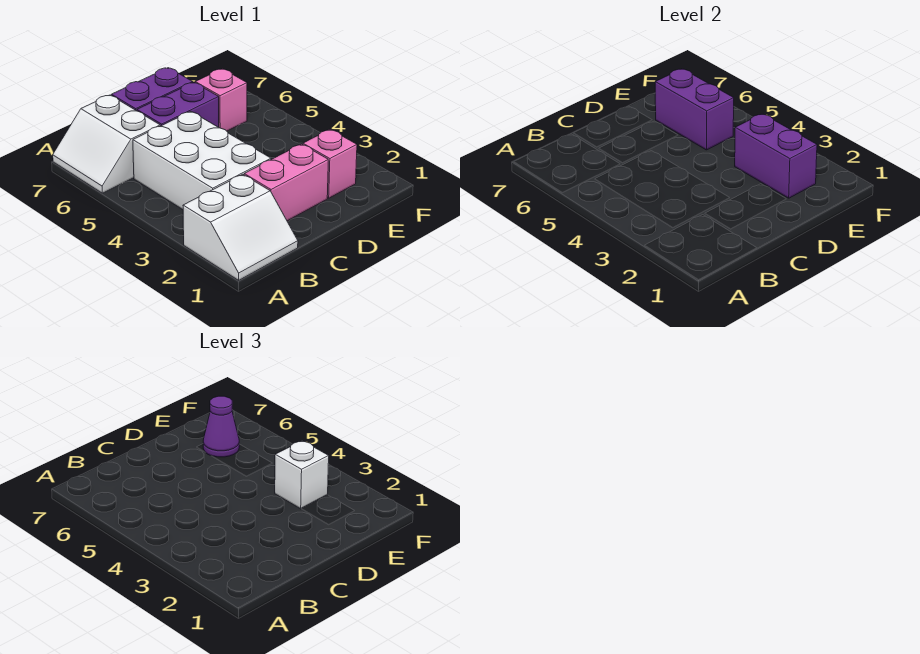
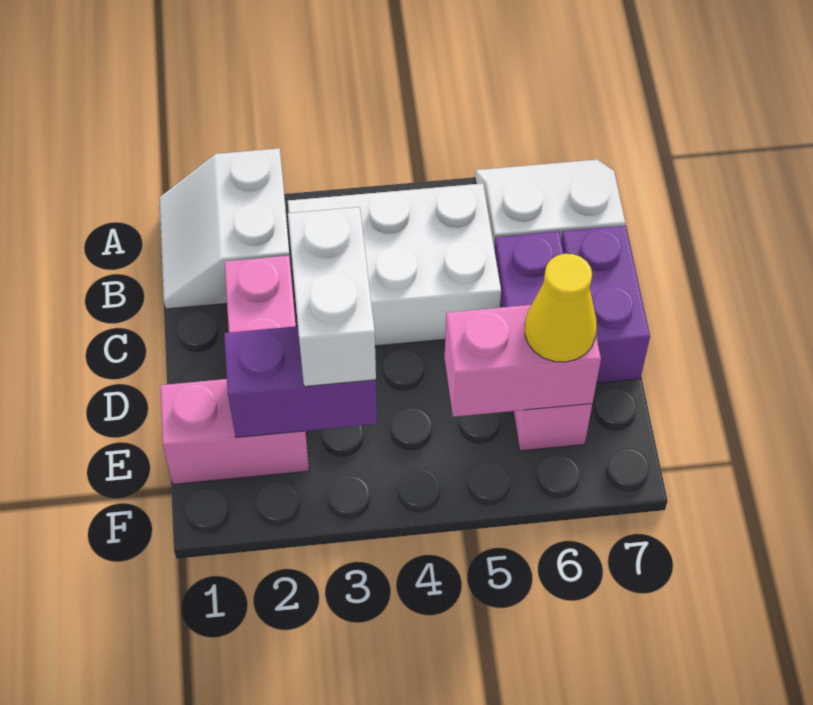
pink 1x1 brick [303,129,357,198] -> pink 1x2 brick [160,379,309,484]
white 1x1 brick [275,441,329,509] -> white 1x2 brick [288,207,376,386]
purple 1x2 brick [655,69,734,150] -> pink 1x2 brick [445,305,601,417]
purple 1x1 cone [203,396,239,457] -> yellow 1x1 cone [525,254,597,362]

